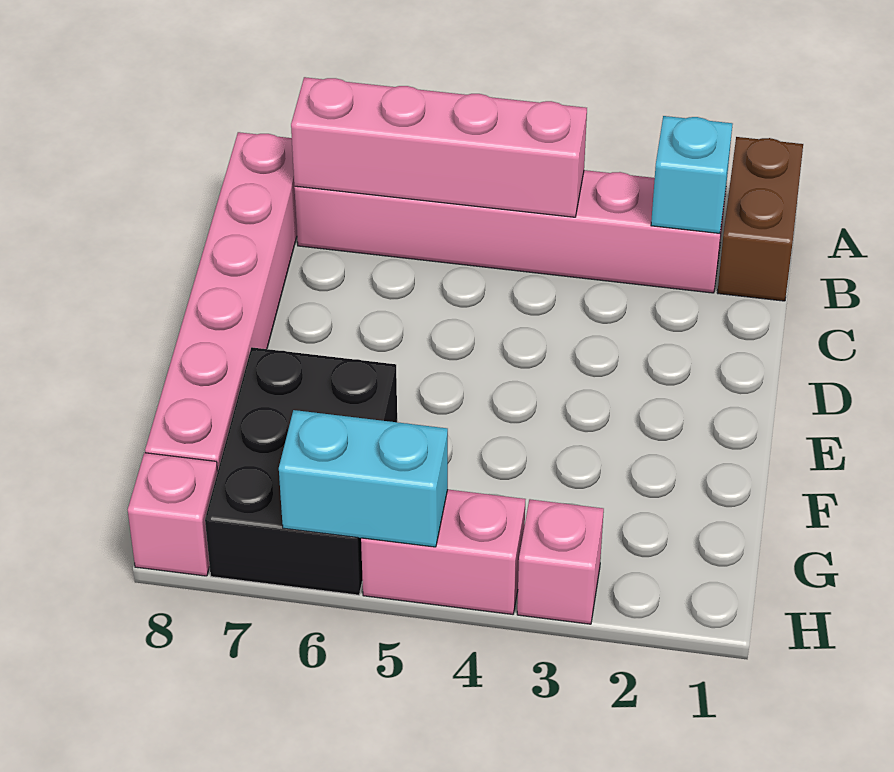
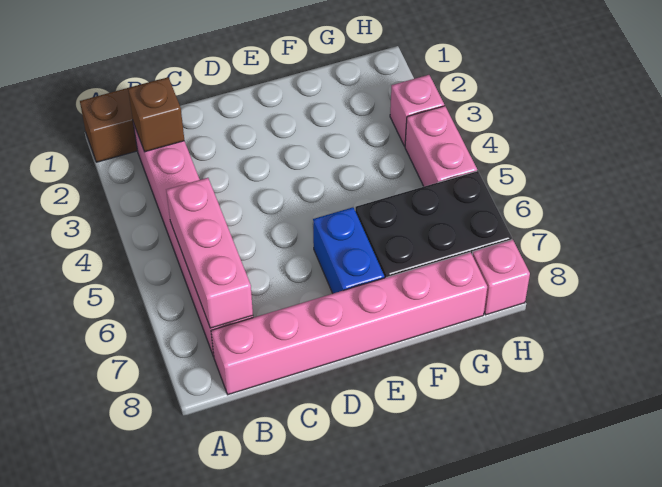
cyan 1x1 brick [651,116,732,233] -> brown 1x1 brick [128,77,184,152]
pink 1x4 brick [291,77,587,217] -> pink 1x3 brick [166,178,253,328]
none -> blue 1x2 brick [313,207,384,293]
cyan 1x2 brick [279,410,448,547] -> none

